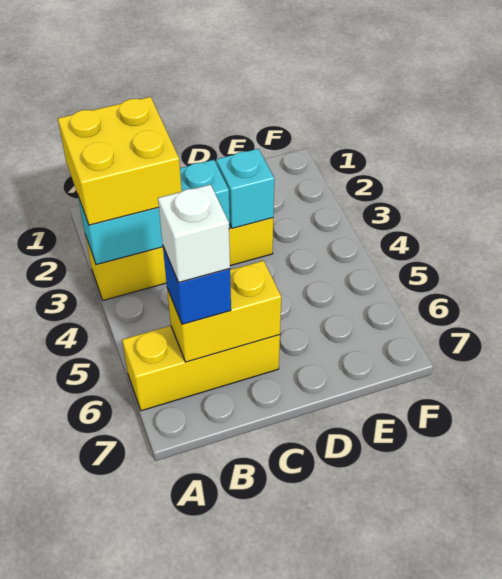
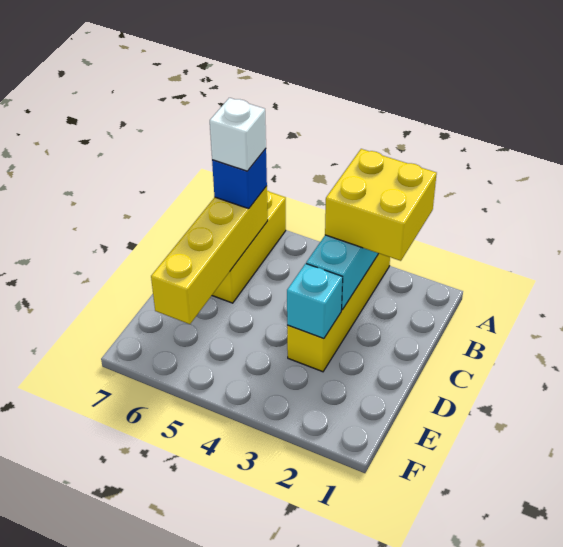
yellow 1x2 brick [167,261,281,362] -> yellow 1x4 brick [151,186,268,324]

